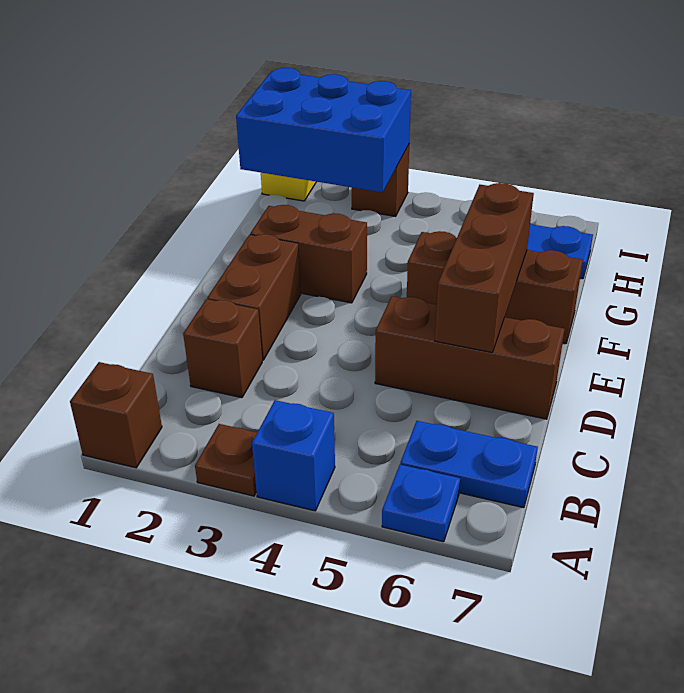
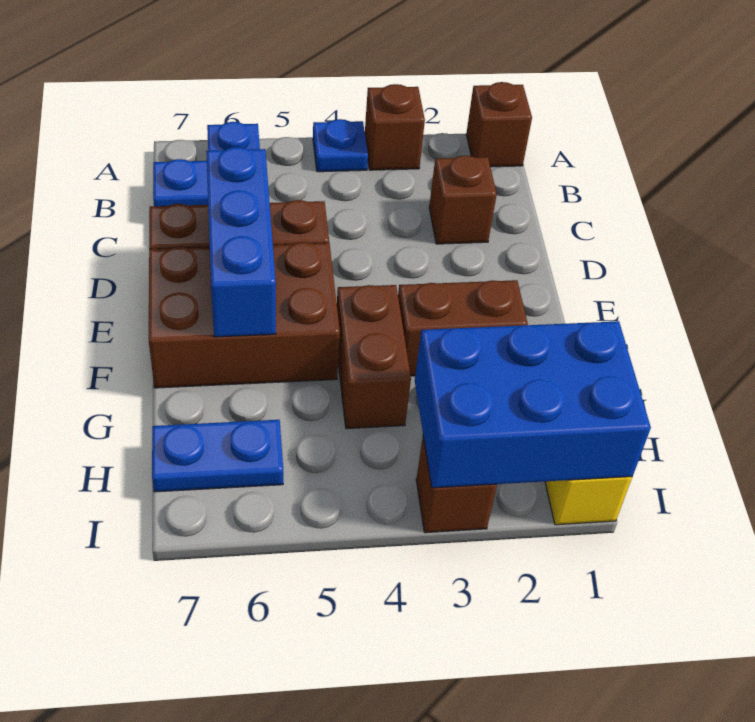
brown 1x1 plate [195,424,257,496] -> brown 1x1 brick [365,84,425,170]
blue 1x1 brick [252,400,335,511] -> blue 1x1 plate [313,119,368,172]
brown 1x2 brick [207,234,301,360] -> brown 1x2 brick moved to [337,285,411,429]
brown 1x3 brick [435,183,534,352] -> blue 1x3 brick [206,147,276,337]
brown 1x3 brick [407,231,583,344] -> brown 2x3 brick [149,243,340,388]

